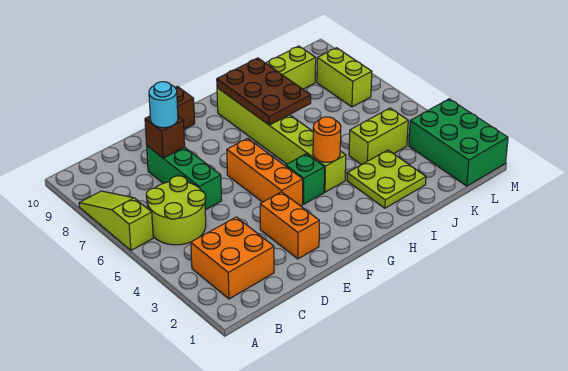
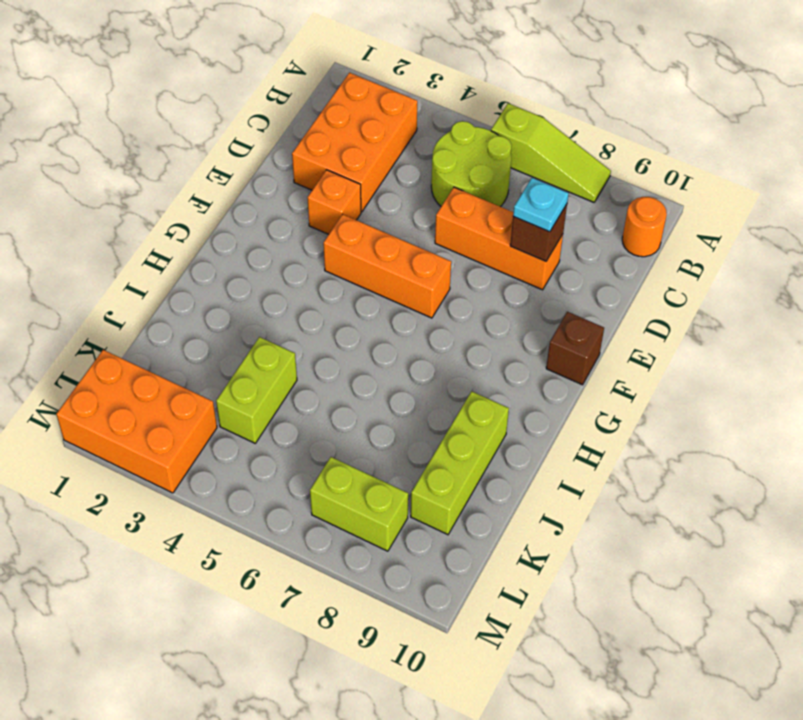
orange 2x2 brick [191,217,274,299] -> orange 2x3 brick [292,73,417,212]
green 1x3 brick [147,146,222,210] -> orange 1x3 brick [435,187,563,290]
cyan 1x1 round brick [149,82,178,128] -> cyan 1x1 plate [513,178,569,232]
orange 1x2 brick [260,192,319,259] -> orange 1x1 brick [307,170,361,234]
green 1x1 brick [286,154,324,204] -> none
lime 1x6 brick [217,88,346,192] -> none
orange 1x1 round brick [313,117,341,162] -> orange 1x1 round brick moved to [622,197,667,257]
brown 2x3 plate [217,58,311,125] -> none
lime 2x2 plate [347,150,426,208] -> none
green 2x3 brick [409,99,508,186] -> orange 2x3 brick [56,350,217,493]

